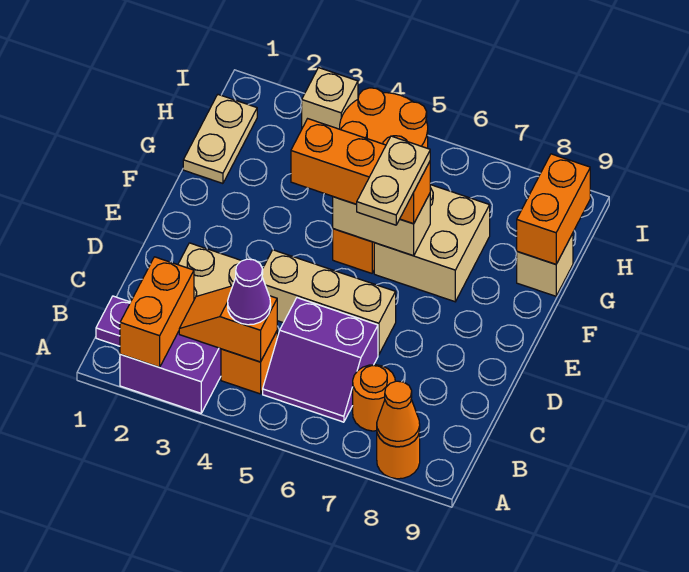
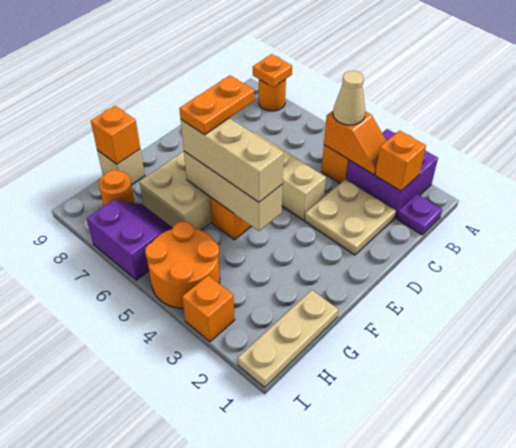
orange 1x2 brick [120,257,194,367] -> orange 1x1 brick [375,131,426,191]
orange 1x1 cone [377,381,420,447] -> orange 1x1 plate [253,54,292,87]
purple 1x1 cone [228,259,271,325] -> tan 1x1 cone [333,71,365,125]
purple 2x2 slope [263,298,378,422] -> purple 2x2 slope moved to [86,200,173,280]
orange 1x1 round brick [353,365,395,431] -> orange 1x1 round brick moved to [99,170,135,206]
tan 1x2 plate [356,136,430,225] -> orange 1x2 plate [179,75,254,135]
orange 1x3 brick [291,119,430,224] -> tan 1x3 brick [181,118,284,202]
tan 1x2 brick [333,194,430,256] -> tan 1x3 brick [184,151,283,231]
tan 1x2 plate [183,95,257,183] -> tan 1x3 plate [238,290,338,387]
orange 1x2 brick [517,154,590,264] -> orange 1x1 brick [91,106,140,164]
tan 1x1 brick [302,68,358,129] -> orange 1x1 brick [182,275,235,342]

